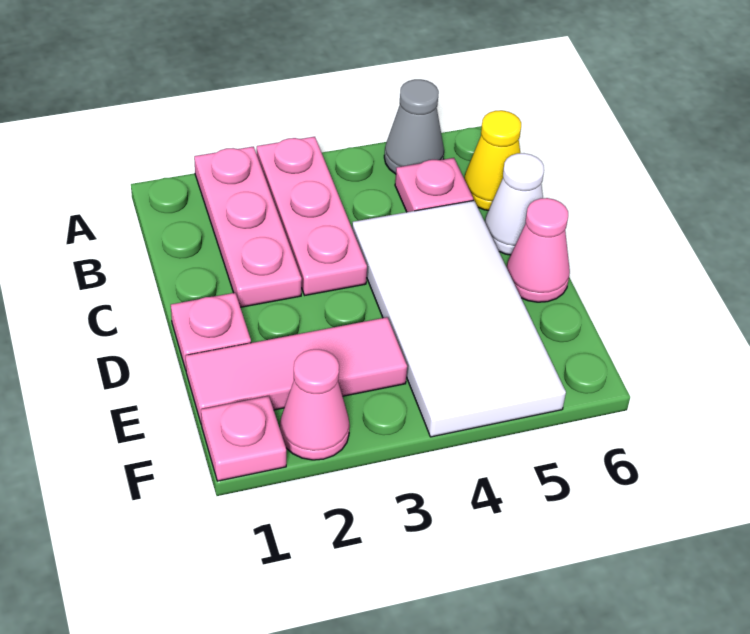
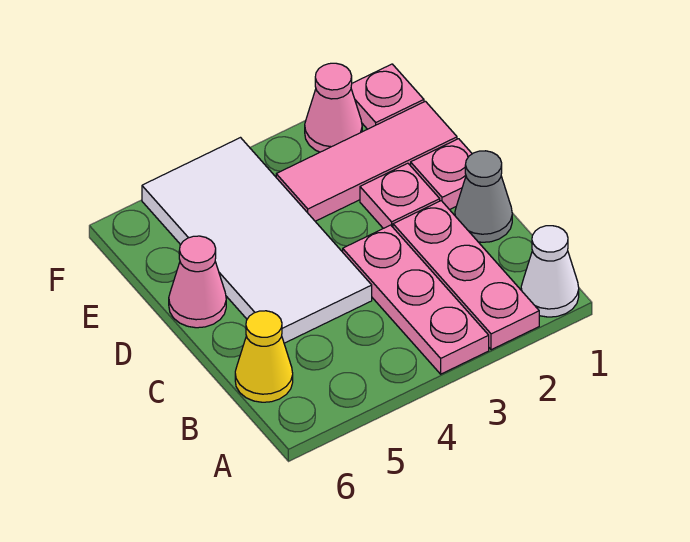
grey 1x1 cone [384,79,444,174] -> grey 1x1 cone moved to [455,151,512,242]
pink 1x1 plate [395,158,473,212] -> pink 1x1 plate moved to [360,163,440,228]
white 1x1 cone [485,153,544,255] -> white 1x1 cone moved to [521,226,579,317]

